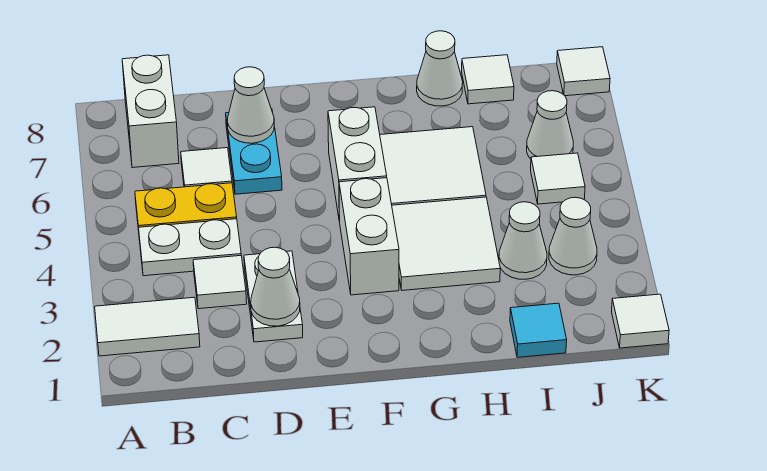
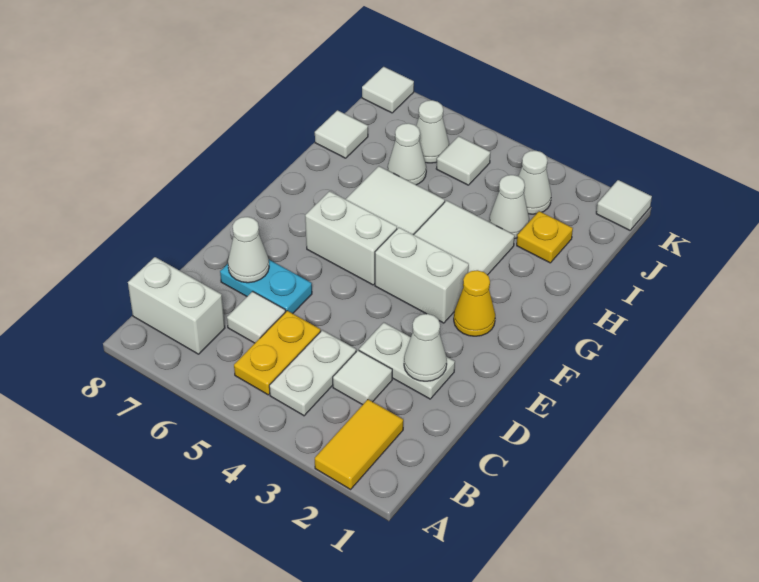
white 1x2 tile [95,297,200,356] -> yellow 1x2 tile [315,400,403,489]
none -> yellow 1x1 cone [454,270,495,336]
white 1x1 cone [417,31,463,106] -> white 1x1 cone moved to [388,123,426,185]
cyan 1x1 tile [510,303,567,357] -> none
none -> yellow 1x1 plate [517,211,573,263]

